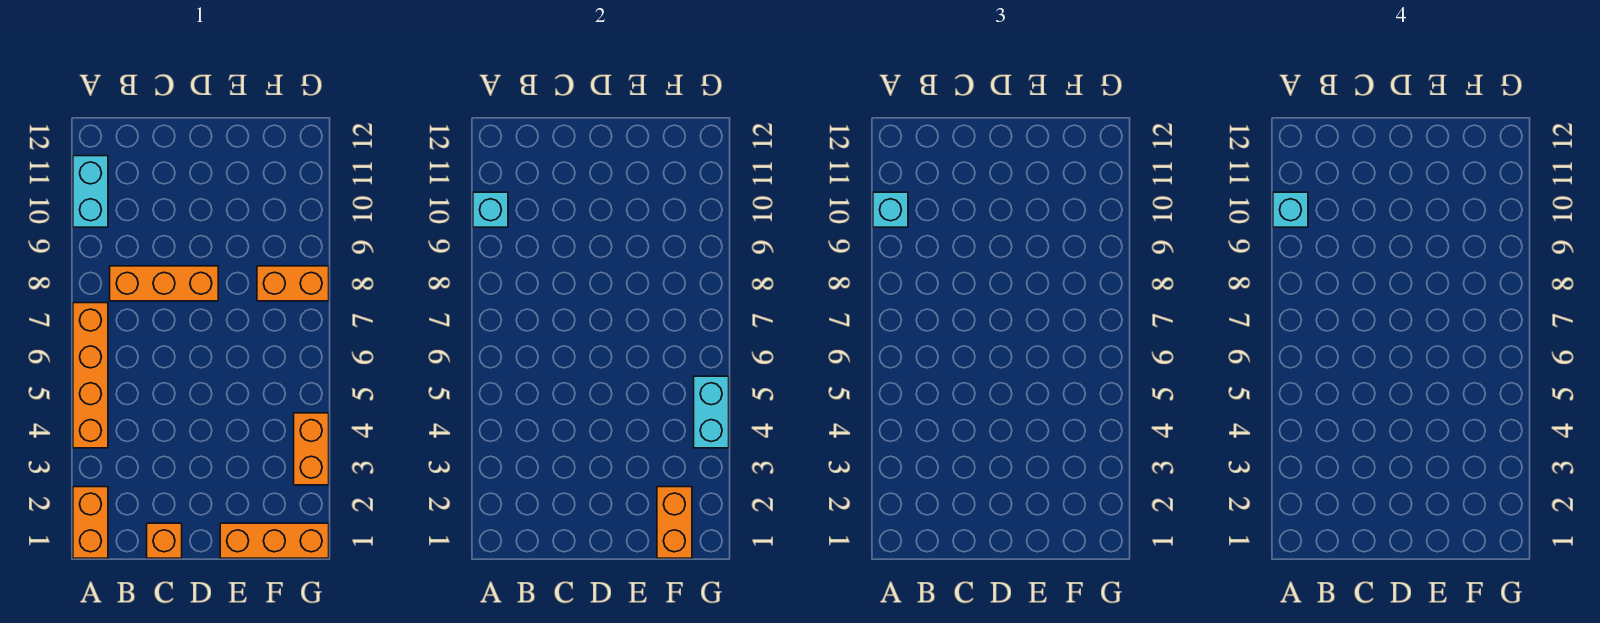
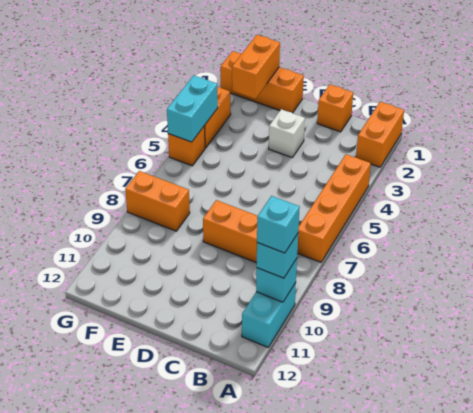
none -> white 1x1 brick [269,109,305,157]
none -> orange 1x1 brick [168,126,205,166]

